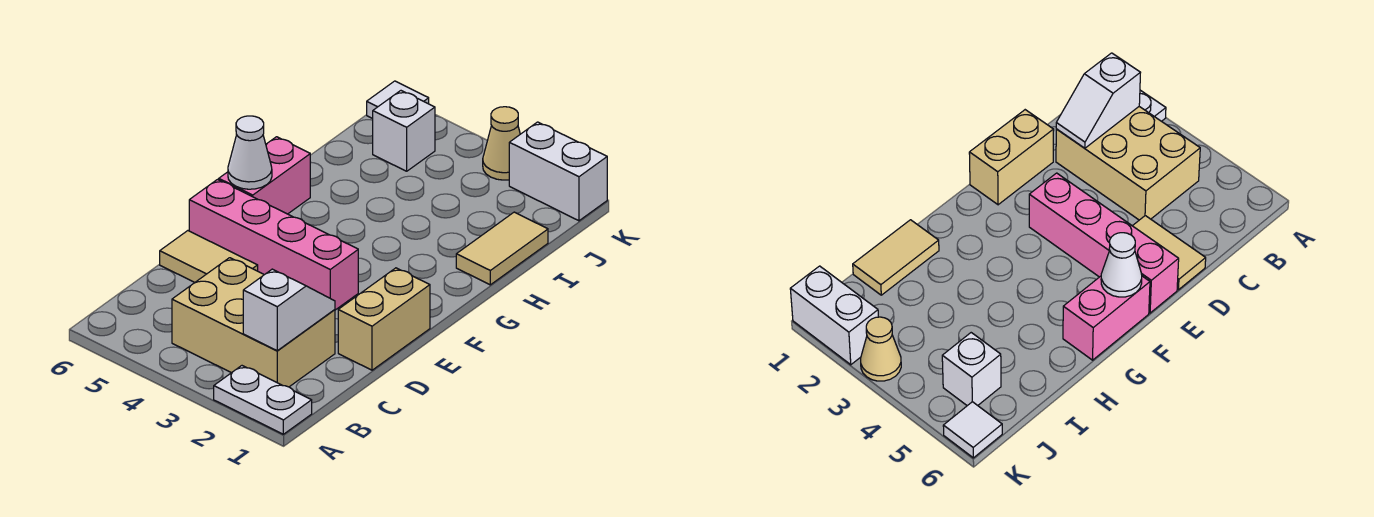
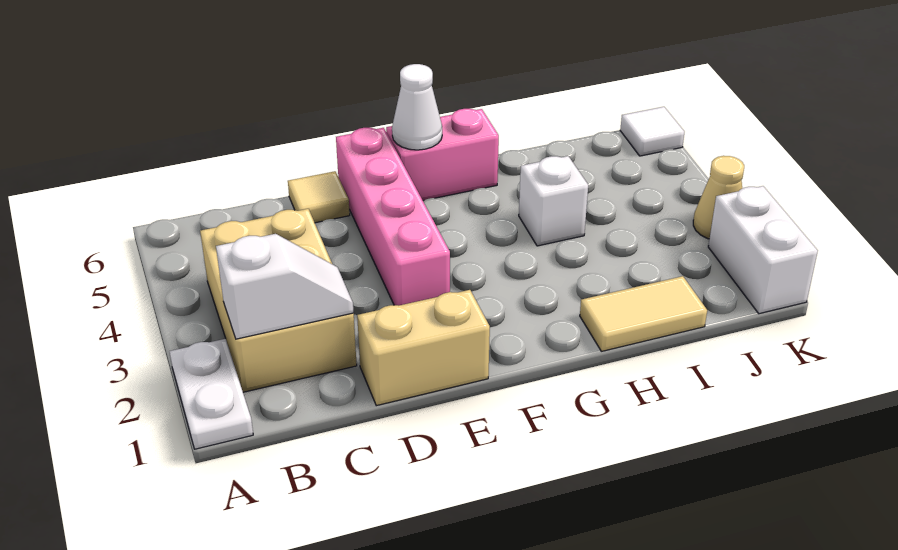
tan 1x2 tile [160,231,258,282] -> tan 1x1 tile [288,171,350,223]
white 1x1 brick [373,91,435,171] -> white 1x1 brick moved to [519,156,588,246]

